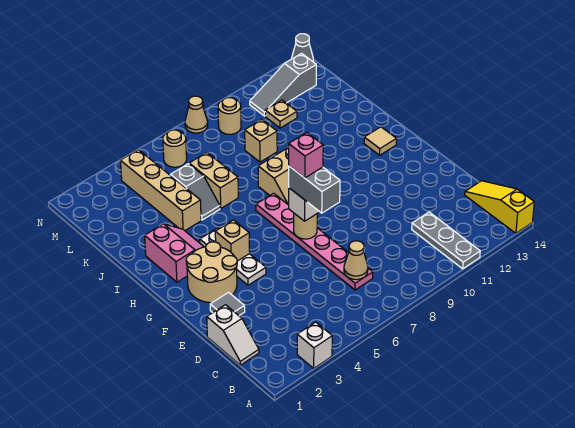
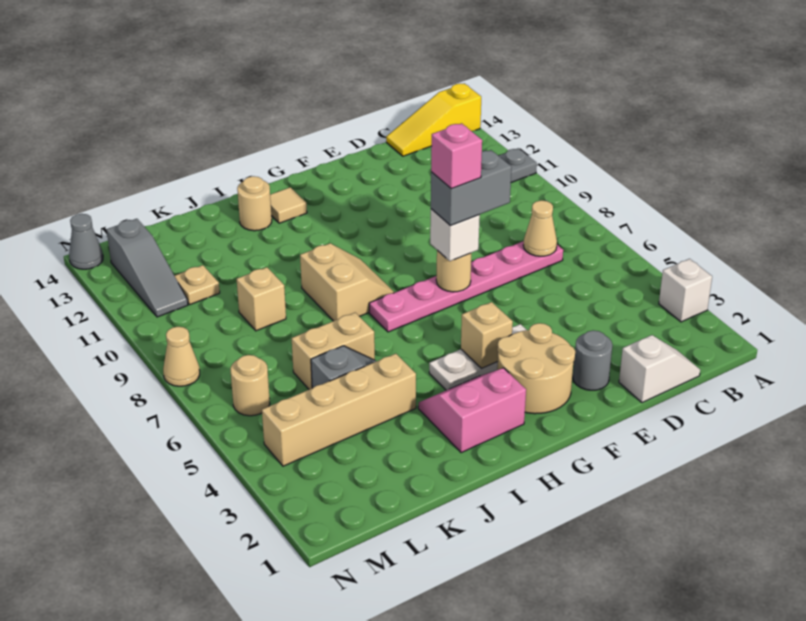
grey 1x1 tile [210,292,245,316] -> grey 1x1 round brick [573,330,612,390]
tan 1x1 round brick [218,98,241,134] -> tan 1x1 round brick moved to [237,176,272,231]

